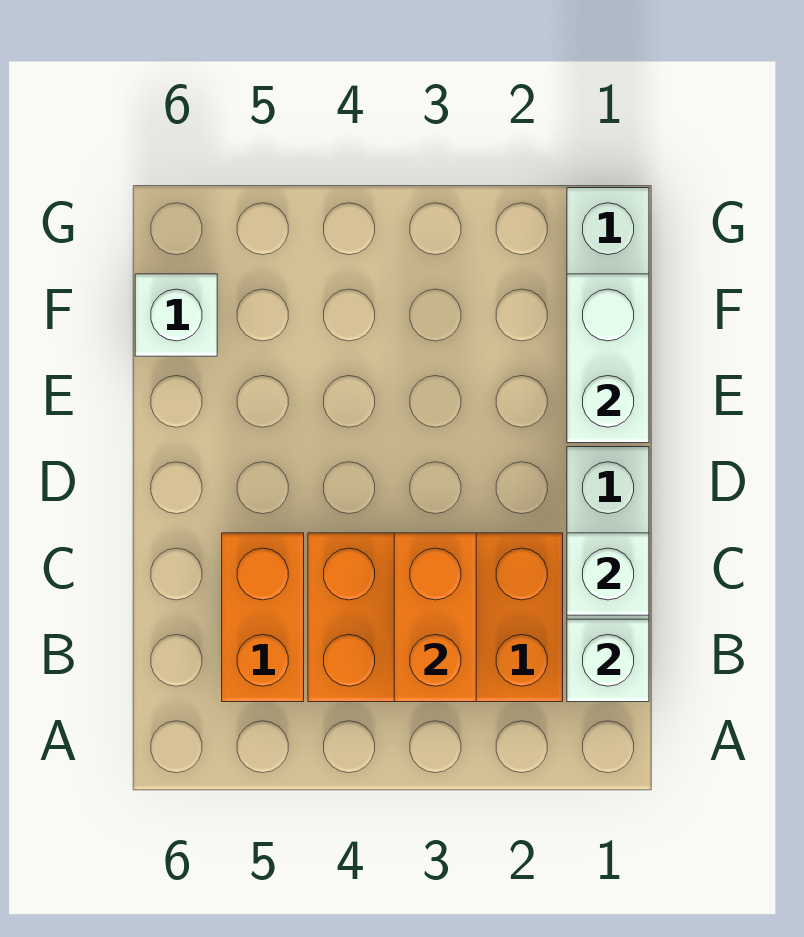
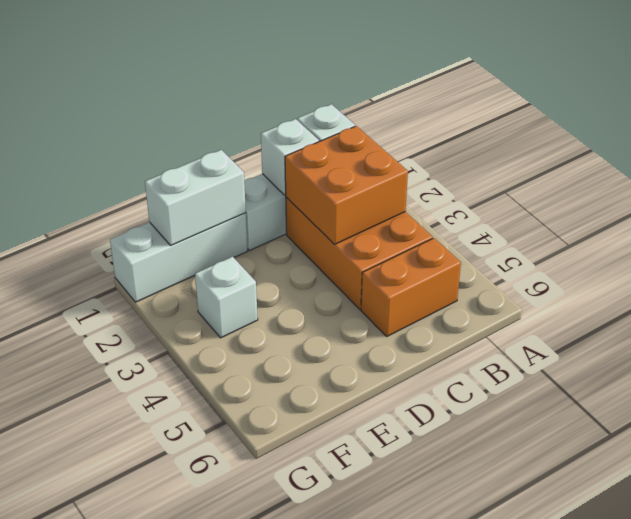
orange 1x2 brick [394,533,476,702] -> orange 2x2 brick [285,126,408,244]
white 1x1 brick [135,274,217,356] -> white 1x1 brick moved to [195,257,258,338]

